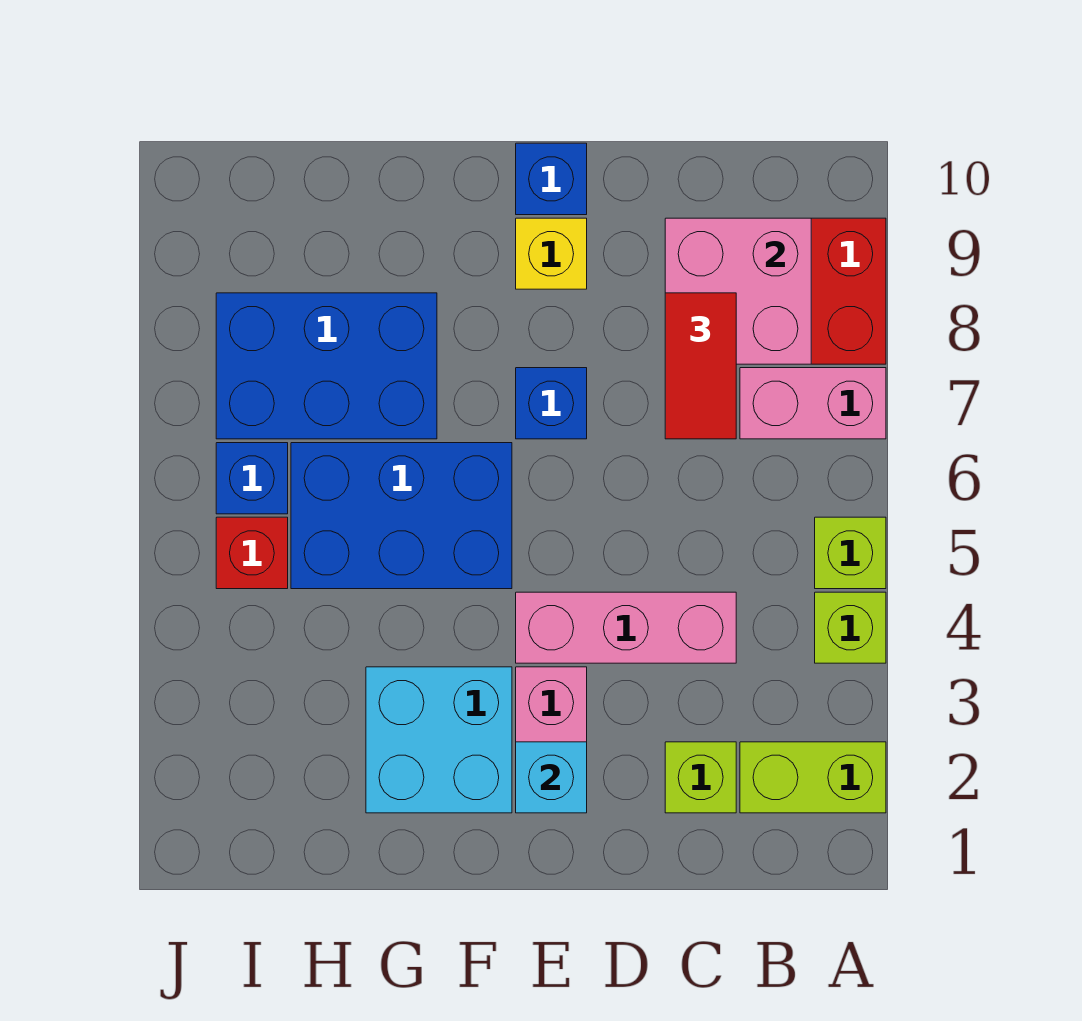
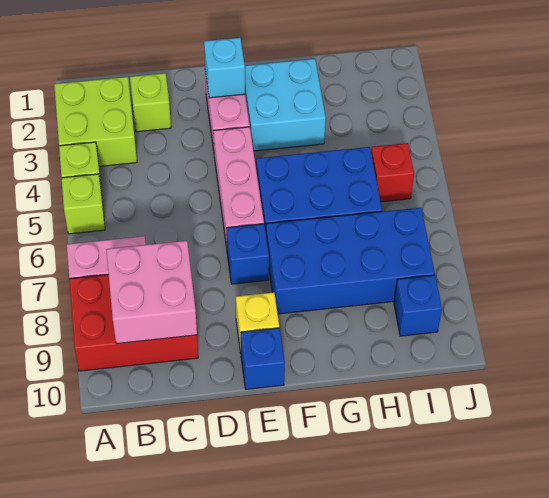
lime 1x2 brick [740,742,886,813] -> lime 2x2 brick [54,77,137,166]
pink 1x3 brick [516,592,736,663] -> pink 1x3 brick turned to [213,127,264,248]
red 1x2 tile [665,293,736,439] -> none
blue 2x3 brick [216,293,437,439] -> blue 2x4 brick [266,208,435,314]
blue 1x1 brick [216,443,288,514] -> blue 1x1 brick moved to [394,275,442,336]

